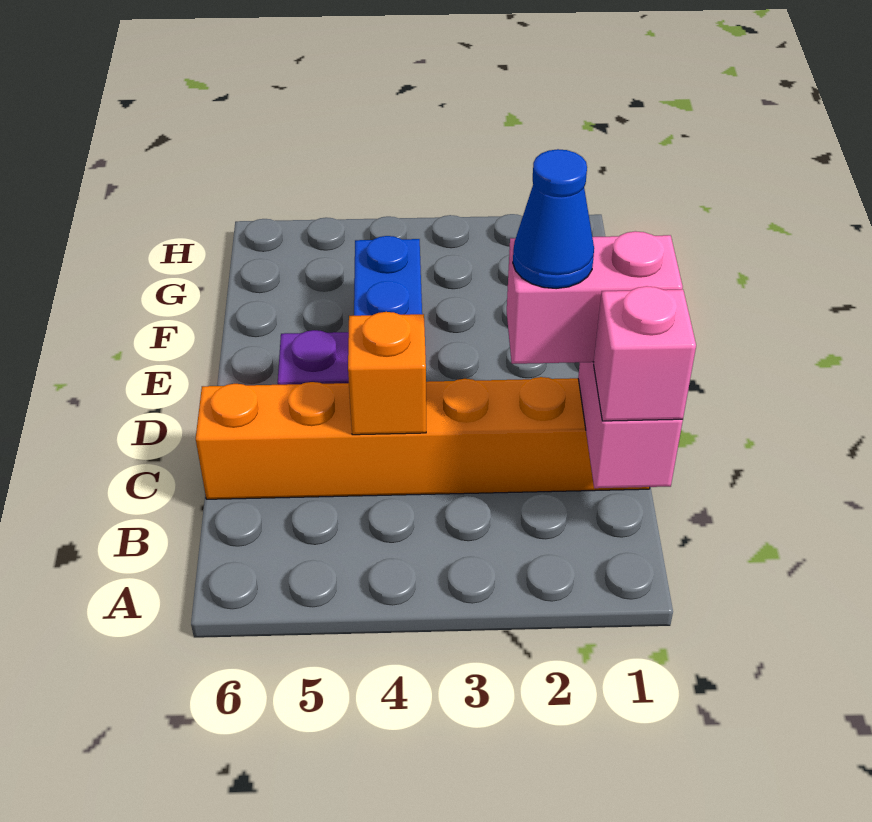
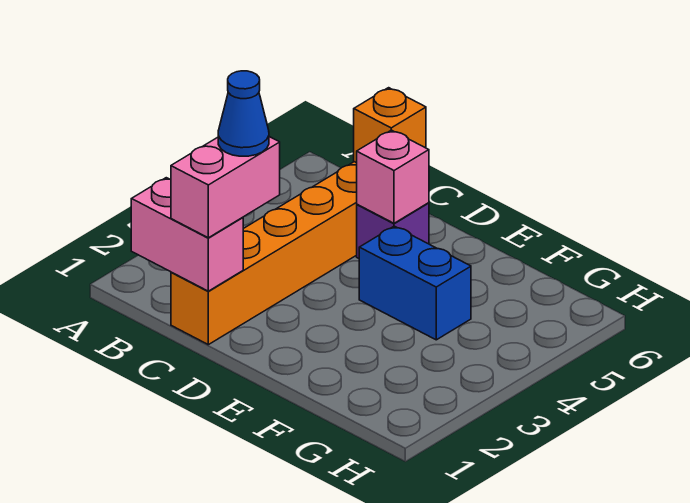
pink 1x1 brick [594,286,696,421] -> pink 1x1 brick moved to [357,130,429,223]
orange 1x1 brick [348,312,426,435] -> orange 1x1 brick moved to [354,88,426,163]

